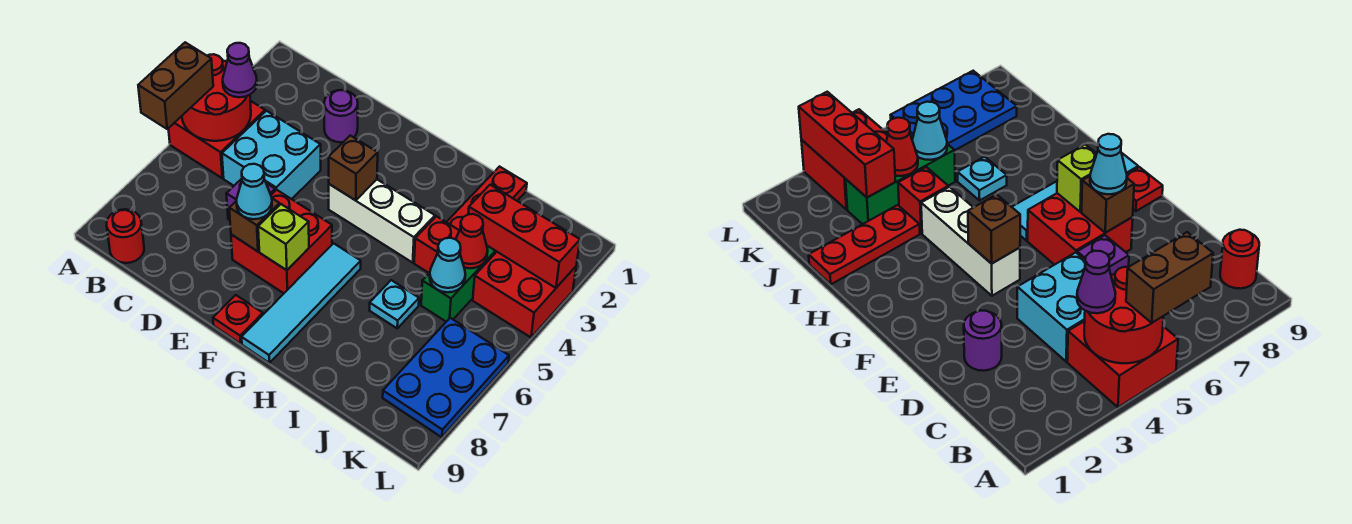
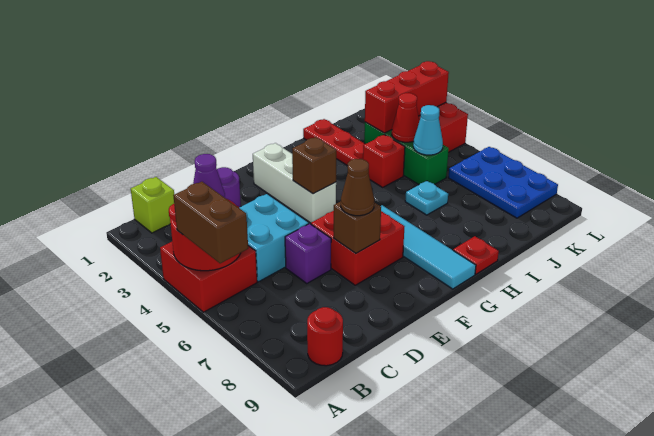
cyan 1x1 cone [236,164,272,219] -> brown 1x1 cone [341,159,374,216]
white 1x3 brick [329,180,435,263] -> white 1x3 brick turned to [253,143,336,223]
lime 1x1 brick [258,204,309,270] -> lime 1x1 brick moved to [131,177,174,233]
red 1x1 plate [213,295,263,344] -> red 1x1 plate moved to [453,236,499,274]

